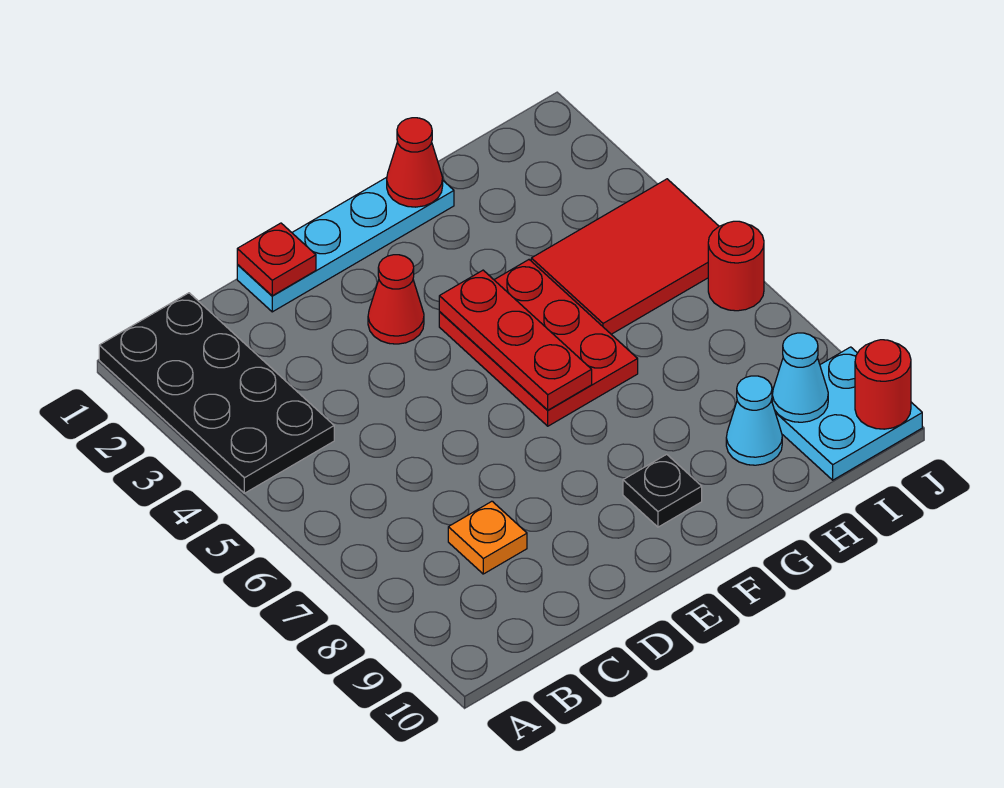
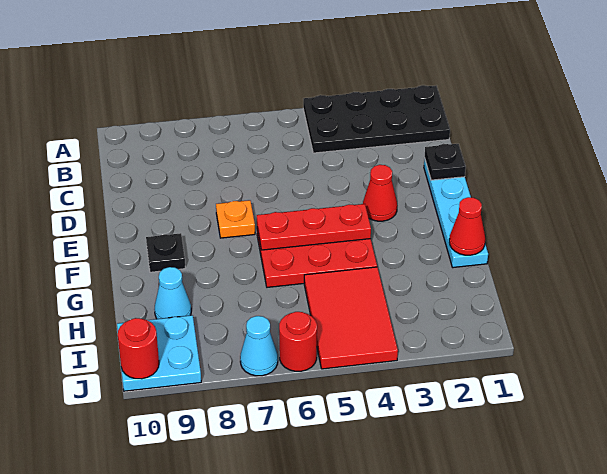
orange 1x1 plate [448,501,527,574] -> orange 1x1 plate moved to [216,200,255,238]
red 1x1 plate [237,223,316,296] -> black 1x1 plate [425,144,466,180]
cyan 1x1 cone [772,333,828,422] -> cyan 1x1 cone moved to [240,316,278,376]

